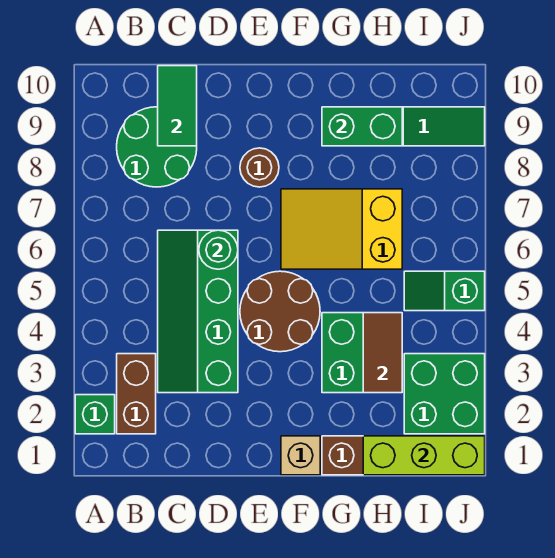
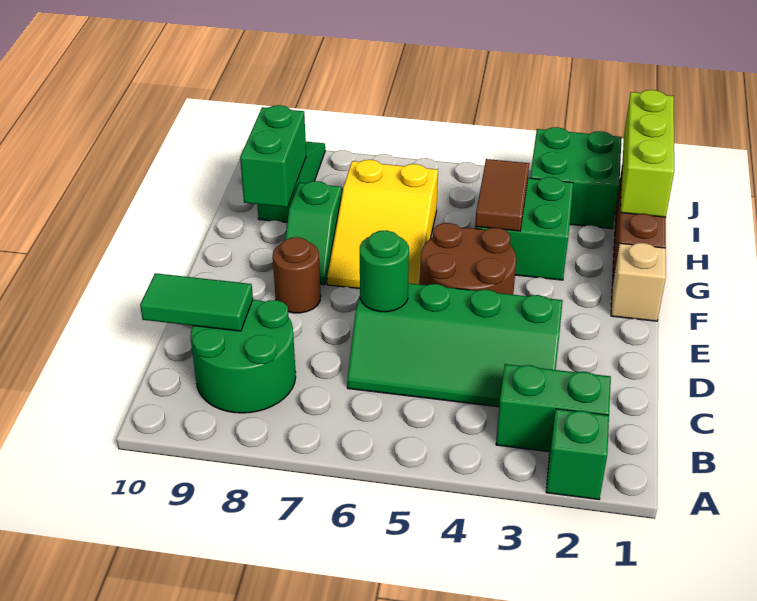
brown 1x2 brick [117,354,156,434] -> green 1x2 brick [496,364,611,452]
brown 1x2 tile [363,313,402,393] -> brown 1x2 tile turned to [475,159,529,231]
green 1x2 slope [404,271,485,311] -> green 1x2 slope moved to [285,181,342,285]

